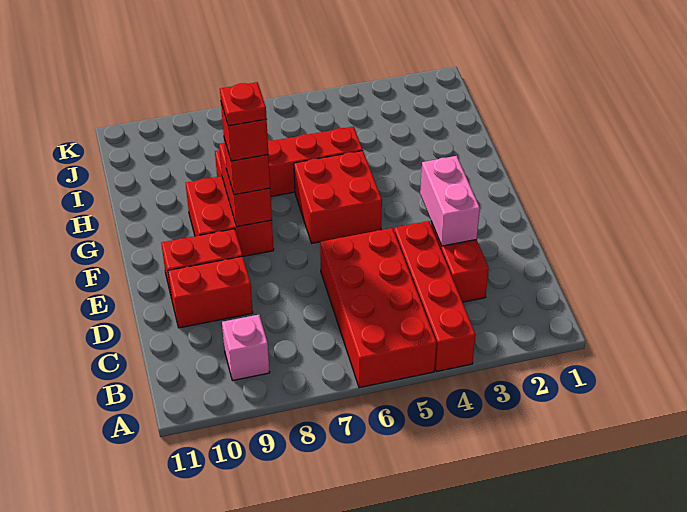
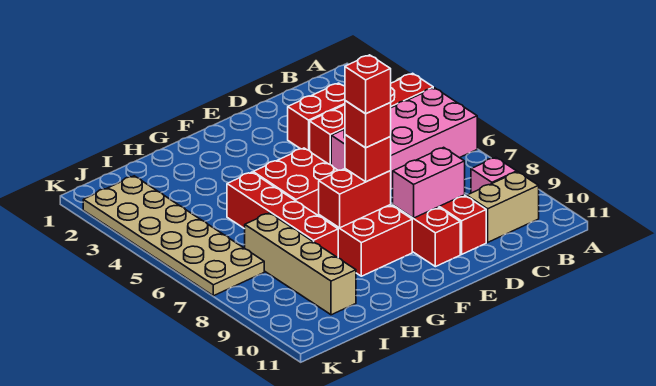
red 2x4 brick [320,228,437,388] -> pink 2x4 brick [331,88,477,189]
none -> tan 1x2 brick [467,172,539,242]
pink 1x2 brick [420,156,480,246] -> pink 1x2 brick moved to [393,147,465,218]
red 1x1 plate [220,82,267,126] -> red 1x1 brick [345,55,391,114]
none -> tan 1x4 brick [245,213,356,315]
none -> tan 2x6 plate [83,176,264,296]

